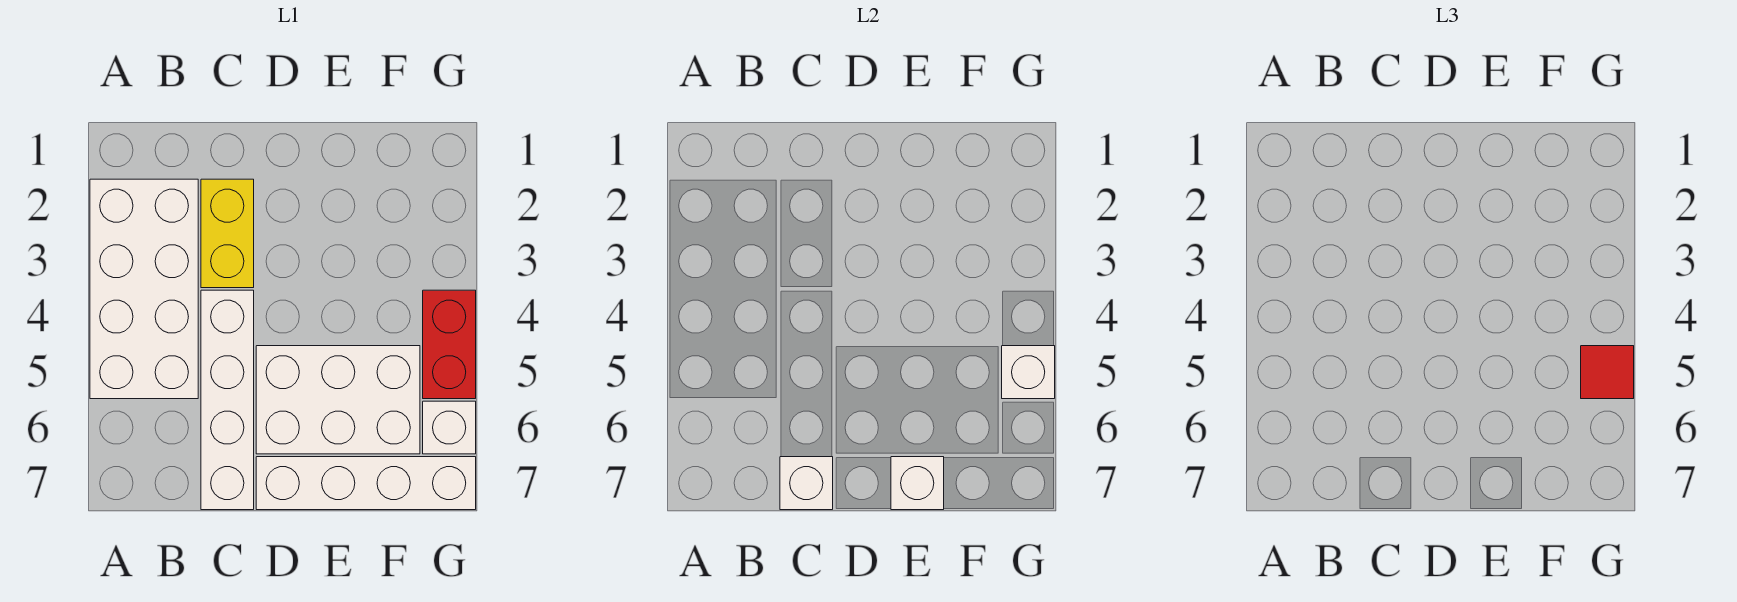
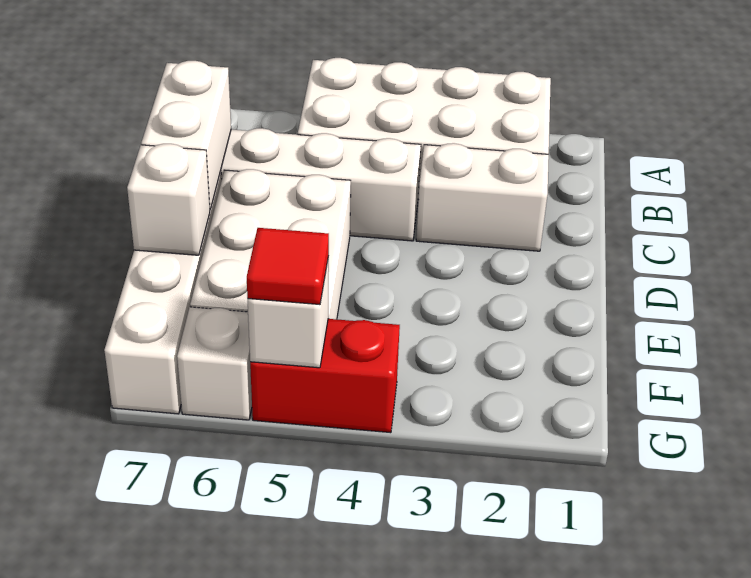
yellow 1x2 brick [201,179,254,288] -> white 1x2 brick [416,143,549,251]
white 1x1 brick [780,457,833,510] -> white 1x2 brick [141,61,231,210]

